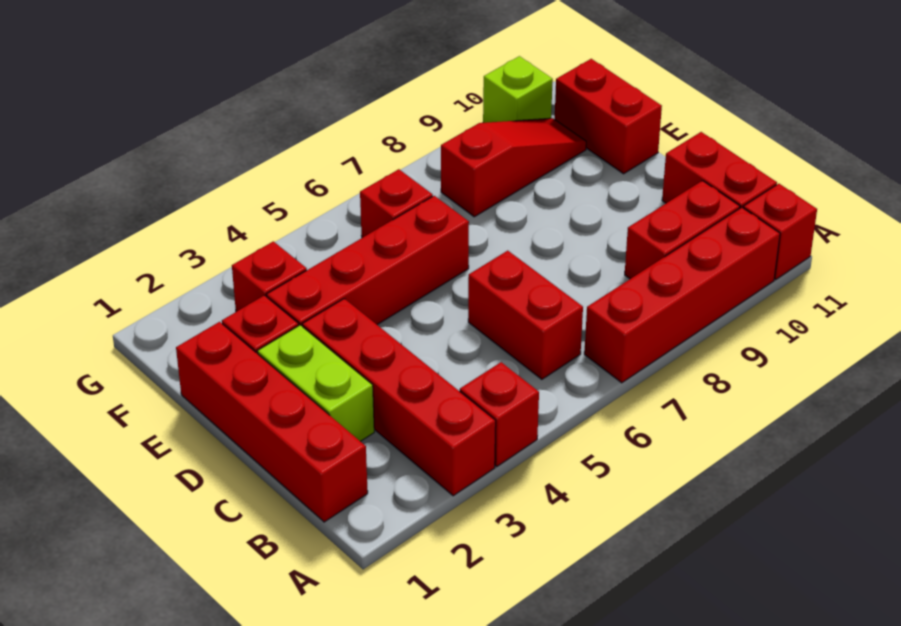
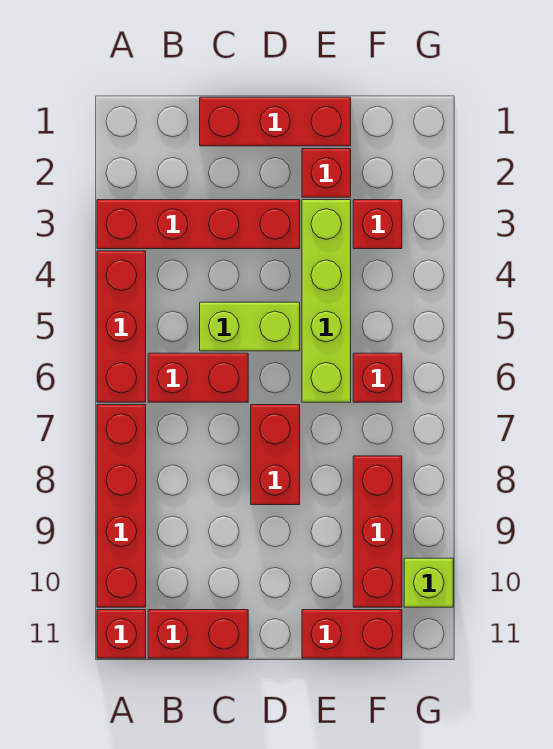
red 1x1 brick [460,362,539,466] -> red 1x3 brick [97,251,146,402]
red 1x4 brick [176,322,368,522] -> red 1x3 brick [200,97,351,146]
red 1x2 brick [625,181,740,279] -> red 1x2 brick moved to [251,405,300,505]
lime 1x2 brick [257,325,374,441] -> lime 1x2 brick moved to [200,302,300,351]
red 1x4 brick [267,196,469,327] -> lime 1x4 brick [302,200,351,402]
red 1x3 slope [441,118,586,217] -> red 1x3 brick [353,456,402,607]

